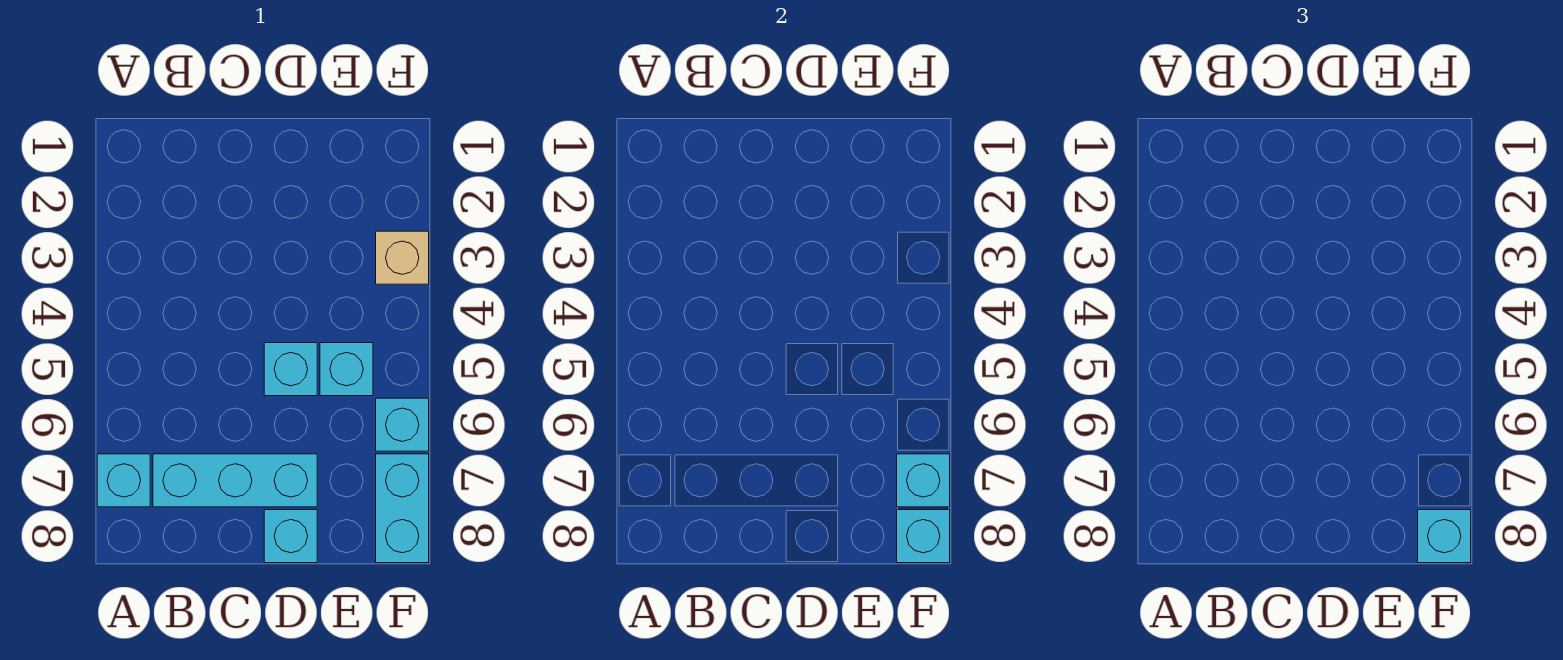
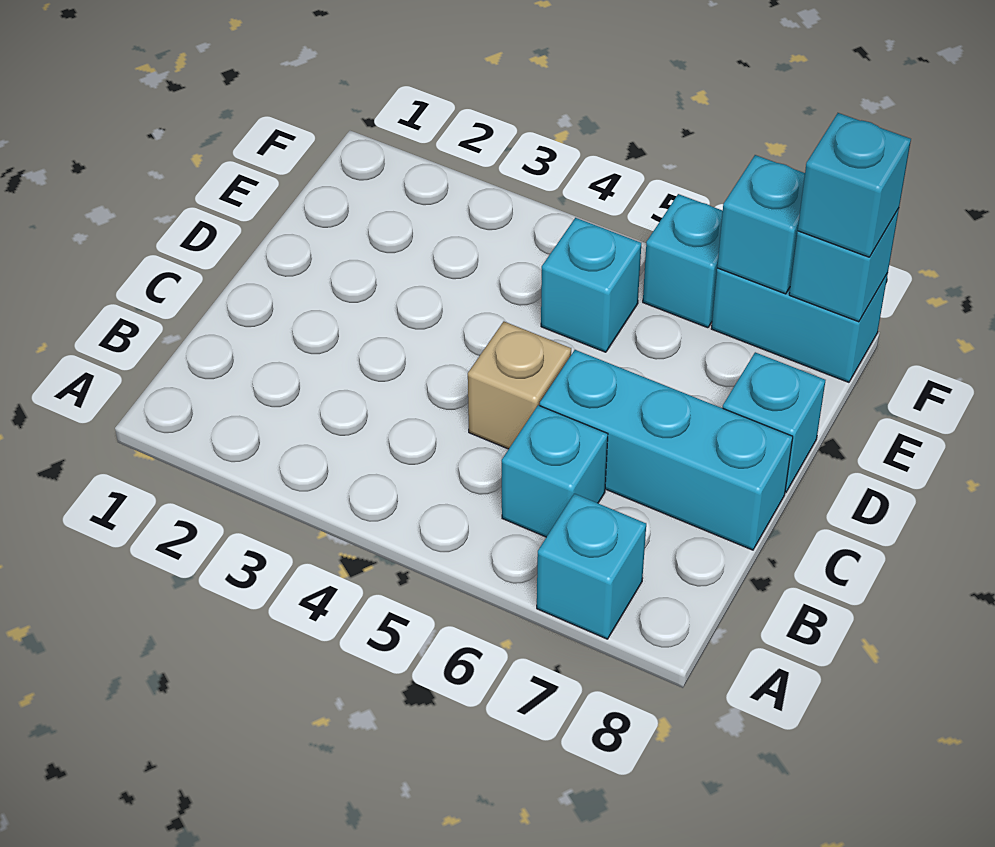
cyan 1x3 brick [153,454,317,507] -> cyan 1x3 brick turned to [540,350,793,550]
cyan 1x1 brick [264,343,317,396] -> cyan 1x1 brick moved to [502,405,608,537]
tan 1x1 brick [376,231,429,284] -> tan 1x1 brick moved to [468,322,571,449]

